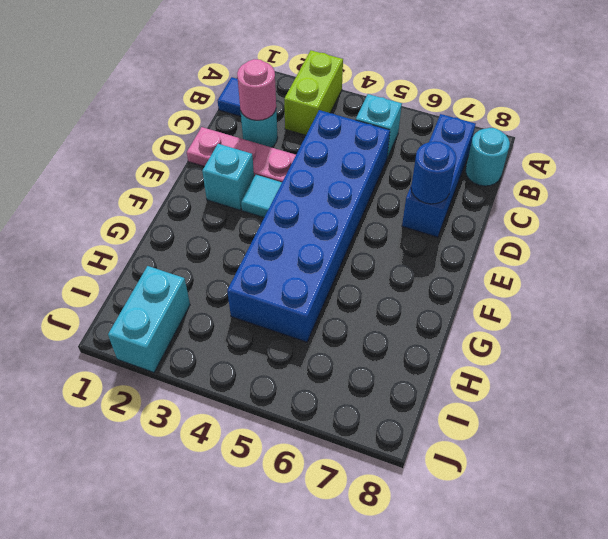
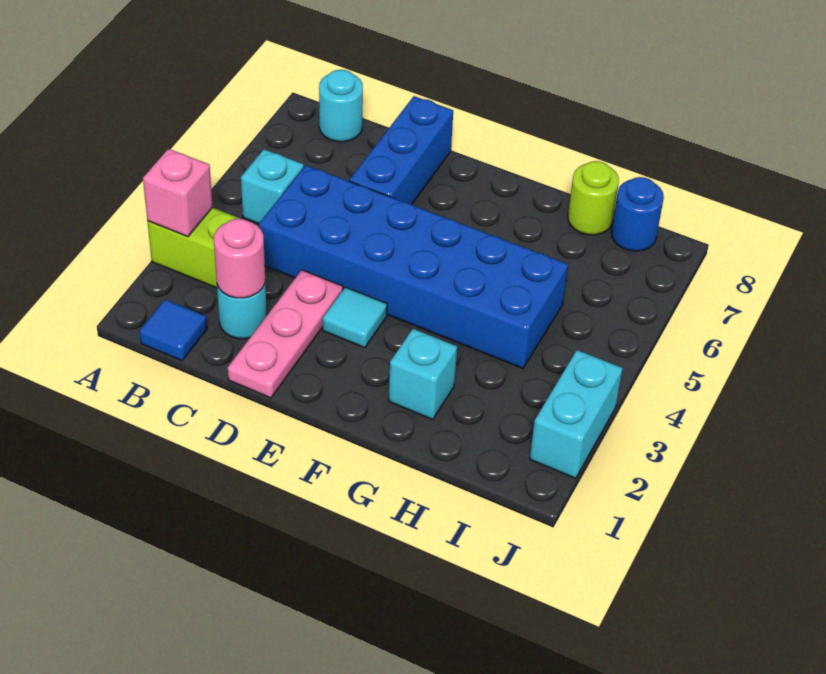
none -> pink 1x1 brick [143,149,213,237]
blue 1x3 brick [402,114,476,237] -> blue 1x3 brick turned to [349,96,453,205]
blue 1x1 round brick [411,141,457,204] -> blue 1x1 round brick moved to [611,177,664,251]
cyan 1x1 brick [202,144,254,210] -> cyan 1x1 brick moved to [389,329,457,419]
none -> lime 1x1 round brick [568,161,619,235]
cyan 1x2 brick [108,266,190,372] -> cyan 1x2 brick turned to [530,350,623,478]

